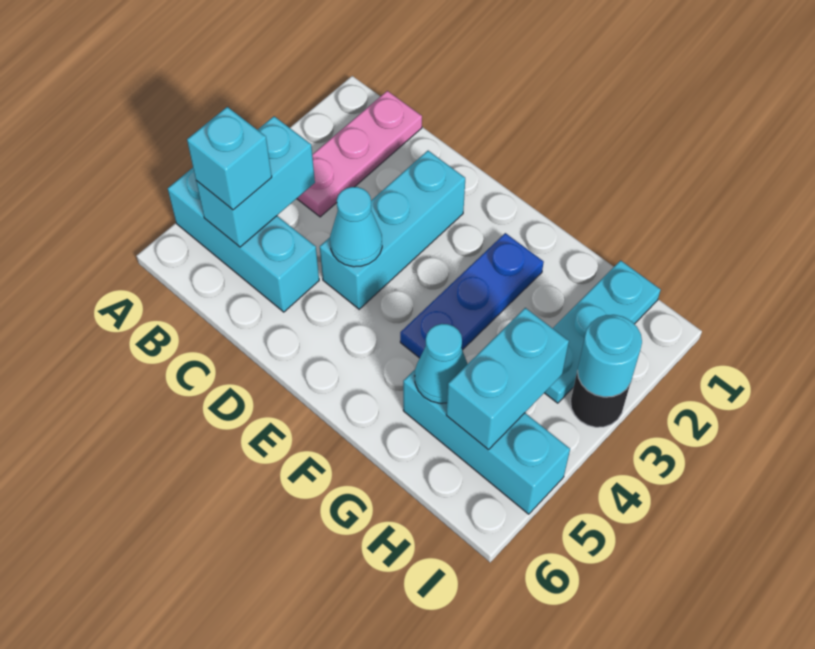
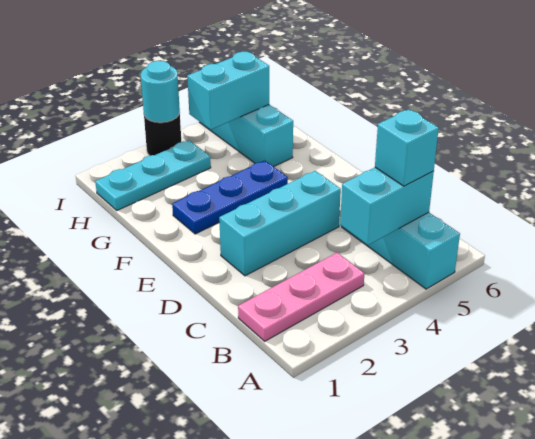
cyan 1x1 cone [330,187,382,267] -> none
cyan 1x1 cone [415,324,467,403] -> none

